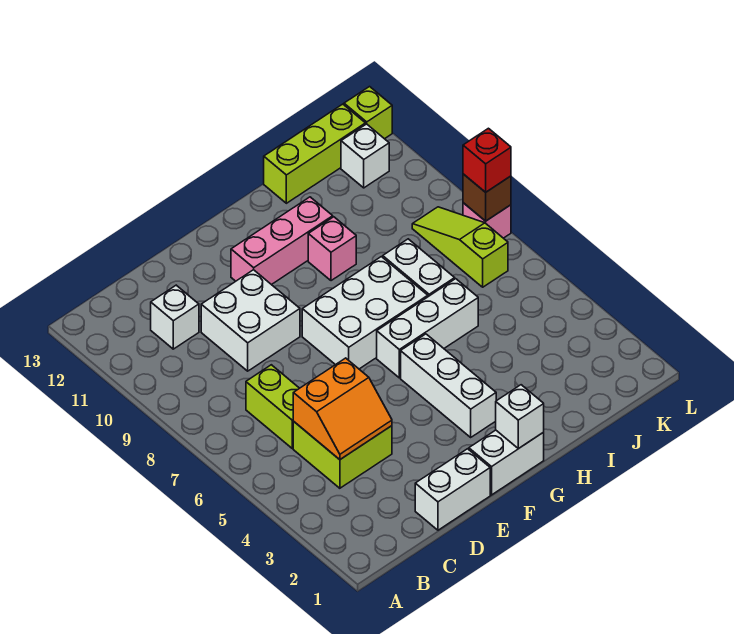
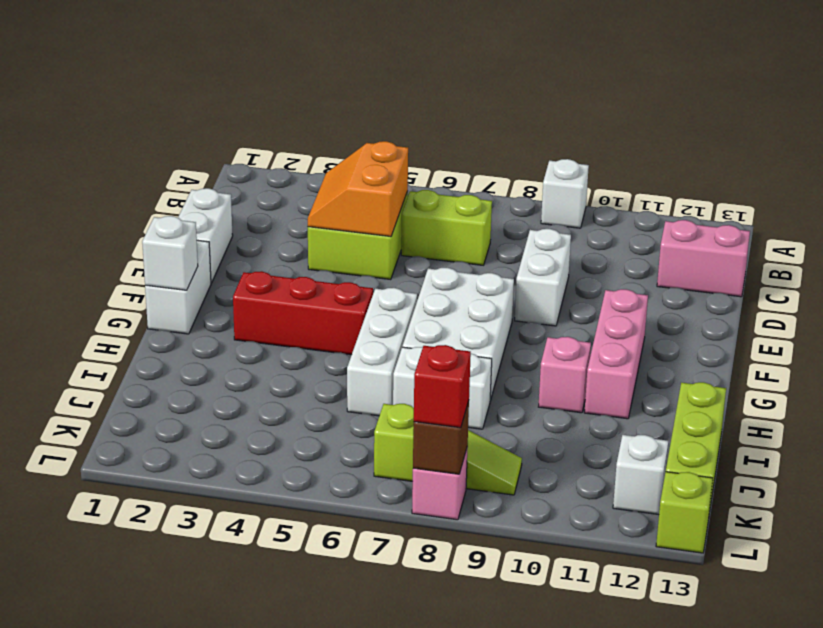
white 1x1 brick [151,285,199,349] -> white 1x1 brick moved to [541,159,589,228]
none -> pink 1x2 brick [657,220,750,297]
white 2x2 brick [201,270,300,371] -> white 1x2 brick [515,229,571,326]
white 1x3 brick [401,334,496,437] -> red 1x3 brick [233,271,373,355]

